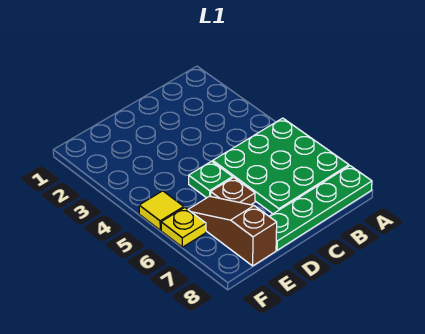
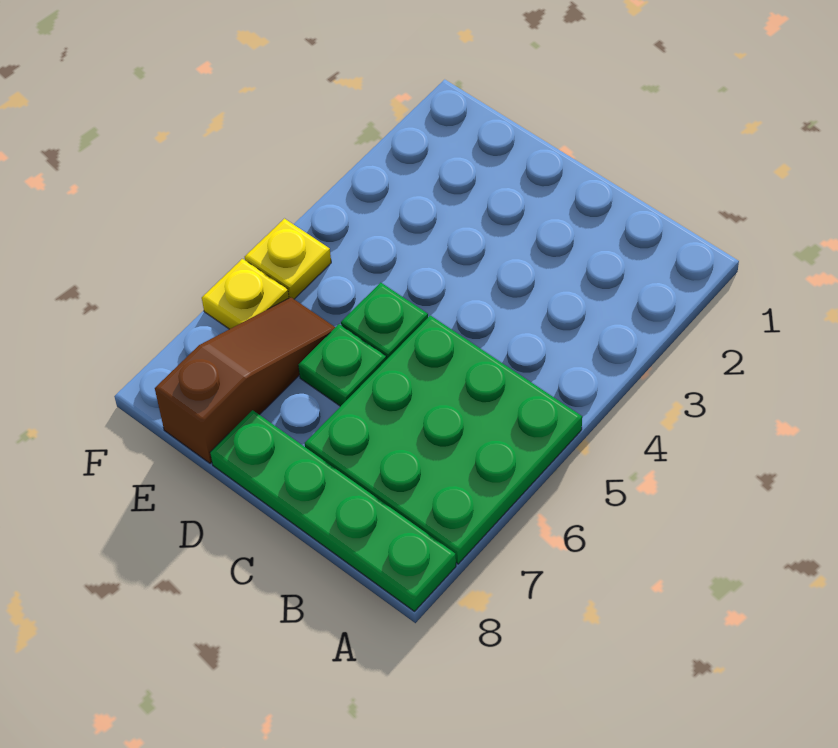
brown 1x1 plate [211,177,255,205] -> green 1x1 plate [298,324,386,406]
yellow 1x1 tile [139,191,184,230] -> yellow 1x1 plate [245,219,331,299]

